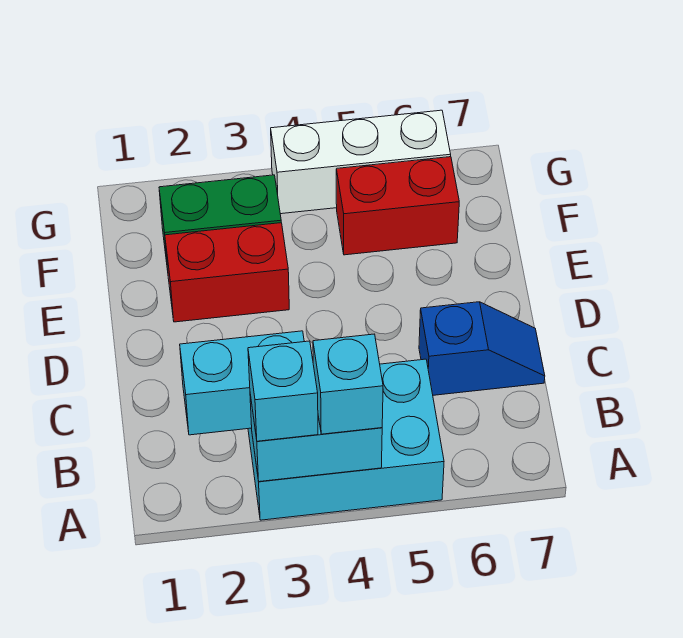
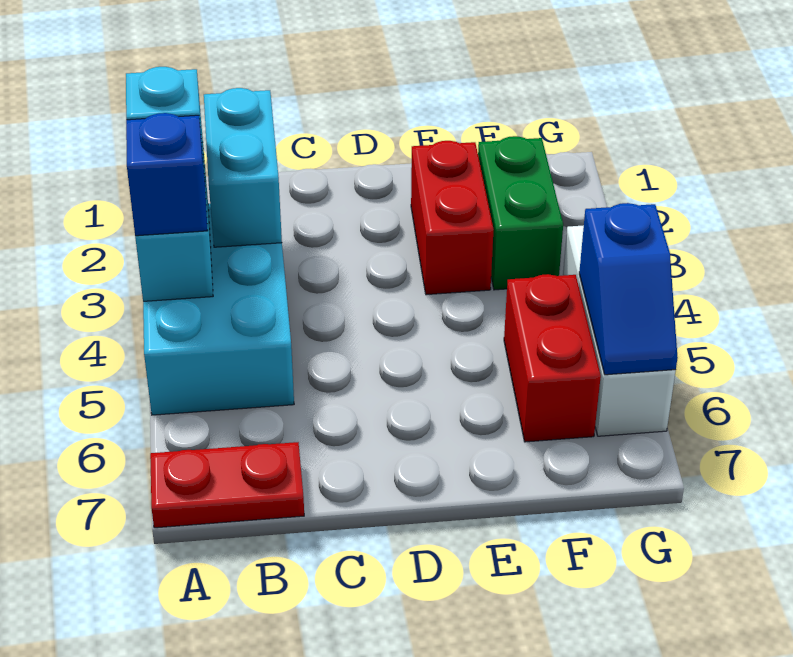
cyan 1x1 brick [313,334,383,434] -> blue 1x1 brick [126,113,208,236]
none -> red 1x2 plate [150,442,304,528]
blue 1x2 slope [419,302,545,395] -> blue 1x2 slope moved to [579,203,678,375]

